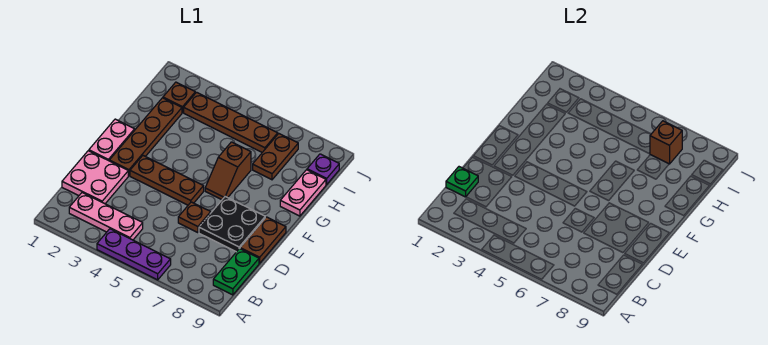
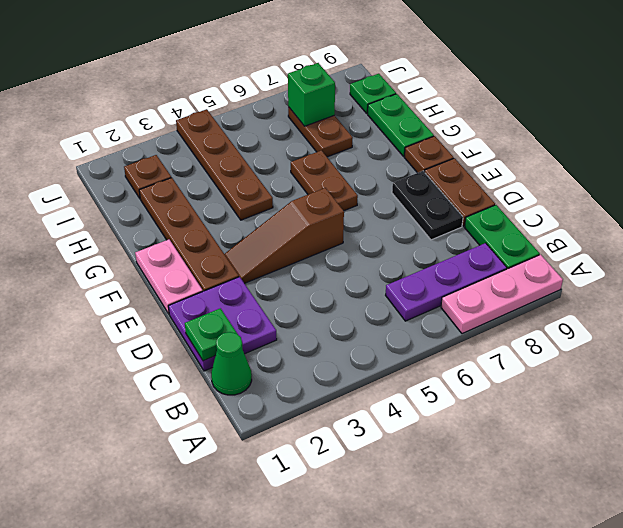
purple 1x3 plate [97,229,171,280] -> purple 1x3 plate moved to [386,243,507,321]
none -> green 1x1 cone [211,332,252,395]
pink 1x3 plate [69,193,143,240] -> pink 1x3 plate moved to [441,255,563,334]
pink 2x2 plate [62,151,128,204] -> purple 2x2 plate [168,277,277,371]
brown 1x1 plate [178,202,211,233] -> brown 1x1 plate moved to [404,136,454,173]
black 2x2 plate [199,197,265,252] -> black 1x2 plate [392,171,463,240]
brown 1x3 plate [130,156,204,205] -> brown 1x3 slope [225,188,344,283]
brown 1x2 slope [205,142,251,200] -> brown 1x2 plate [291,150,358,211]
pink 1x2 plate [280,170,326,216] -> green 1x2 plate [368,94,434,156]
brown 1x4 plate [184,92,278,152] -> brown 1x4 plate turned to [176,109,273,220]
brown 1x1 brick [650,121,682,164] -> green 1x1 brick [288,63,335,126]
purple 1x1 plate [307,154,339,184] -> green 1x1 plate [350,74,396,114]

